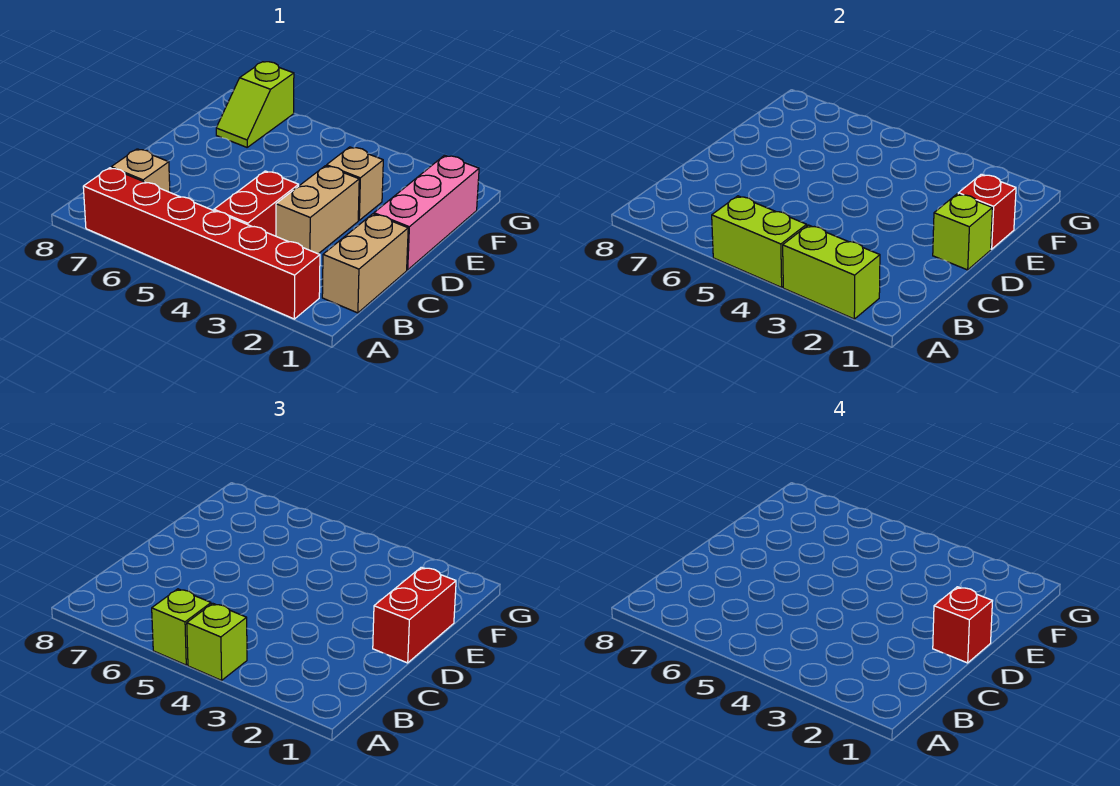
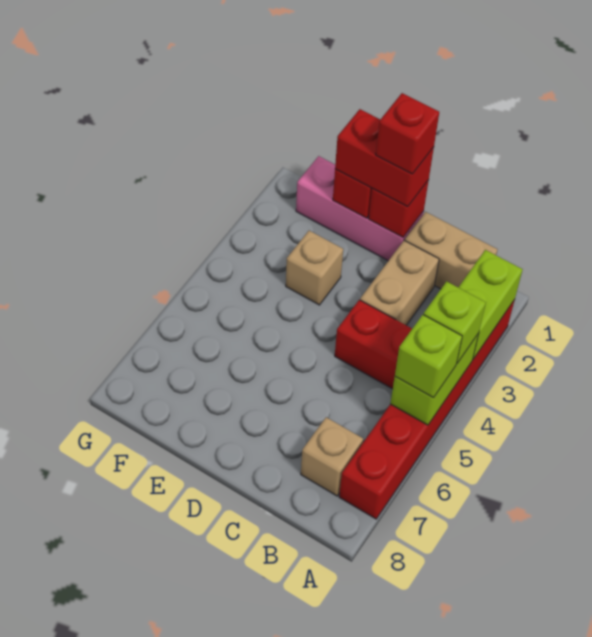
tan 1x2 brick [276,166,359,254] -> tan 1x2 brick turned to [360,240,439,325]
lime 1x1 brick [933,194,992,270] -> red 1x1 brick [369,180,429,237]
lime 1x2 slope [216,62,294,147] -> none

